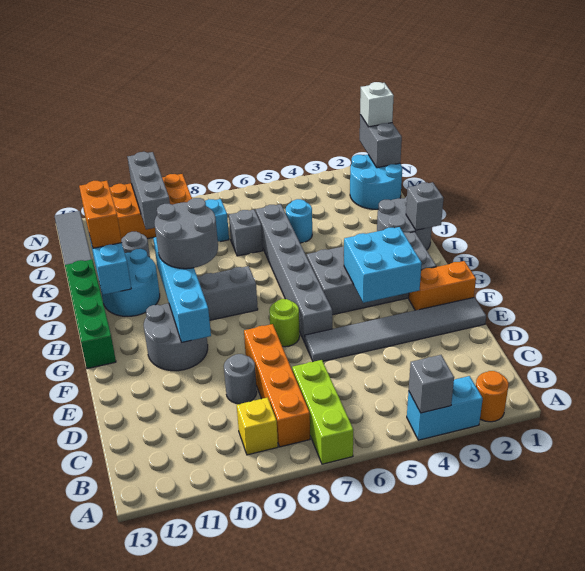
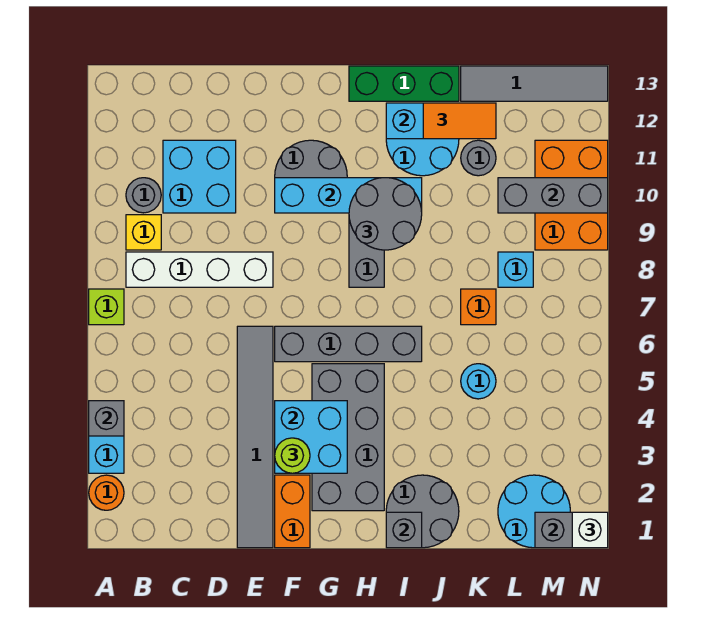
lime 1x3 brick [292,360,353,464] -> lime 1x1 brick [89,289,124,325]
orange 1x4 brick [244,324,310,447] -> white 1x4 brick [126,252,273,287]
none -> cyan 2x2 brick [163,140,236,213]
grey 1x1 round brick [224,354,257,404] -> grey 1x1 round brick moved to [126,178,161,213]
grey 1x6 brick [256,204,332,342] -> grey 1x4 brick [275,326,422,362]
lime 1x1 round brick [269,299,300,347] -> lime 1x1 round brick moved to [275,438,310,473]
green 1x4 brick [65,260,116,369] -> green 1x3 brick [349,66,459,101]
orange 1x2 brick [79,181,122,248] -> orange 1x2 tile [423,103,496,139]
grey 1x1 brick [229,210,263,256] -> orange 1x1 brick [461,289,496,325]

